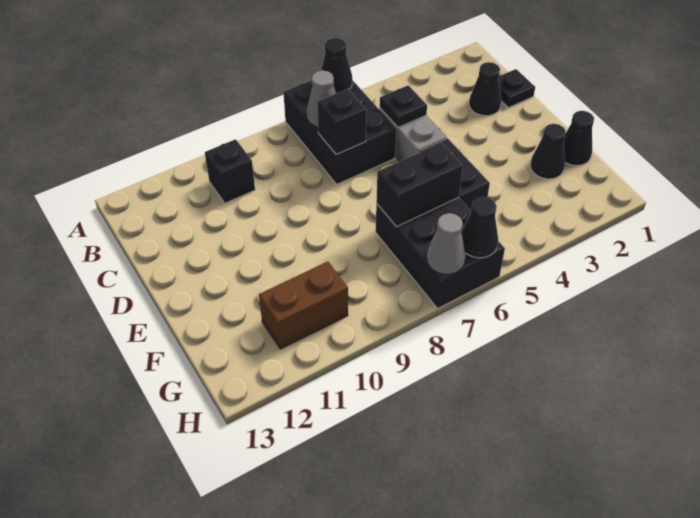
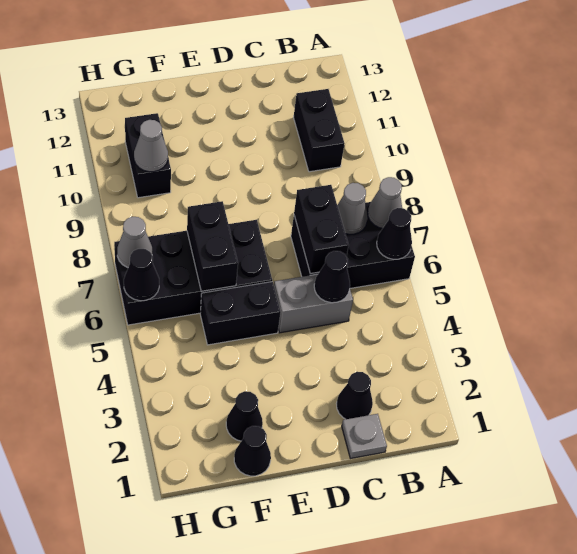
none -> grey 1x1 cone [368,177,402,228]
black 1x1 brick [205,139,255,203] -> black 1x2 brick [294,89,345,172]
black 1x1 plate [499,69,535,108] -> grey 1x1 plate [342,414,387,459]
black 1x1 plate [380,85,427,127] -> black 1x1 cone [314,251,350,303]
black 1x1 brick [317,89,366,155] -> black 1x2 brick [294,185,349,274]
black 2x3 brick [376,197,505,308] -> black 2x4 brick [114,220,272,325]
brown 1x2 brick [259,262,348,349] -> black 1x2 brick [125,113,171,198]
none -> grey 1x1 cone [134,120,168,172]

